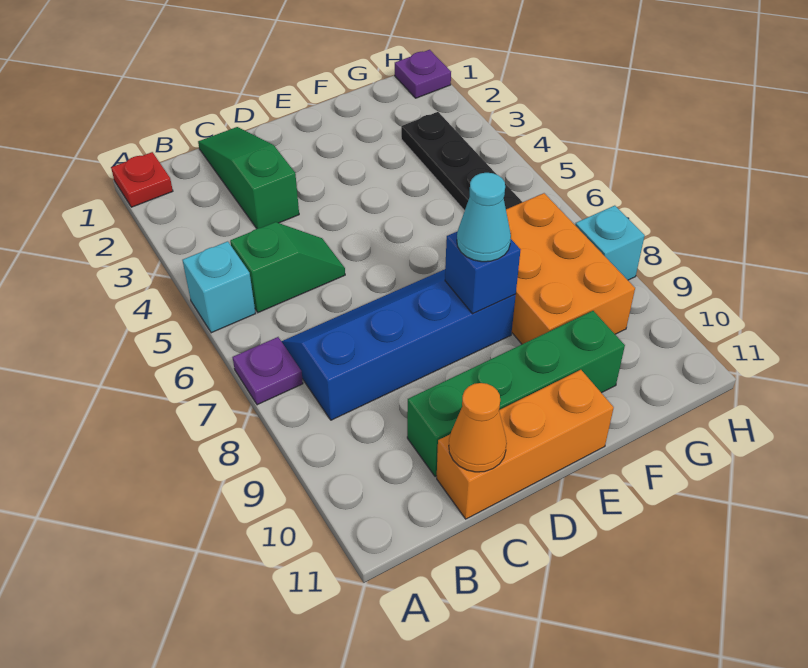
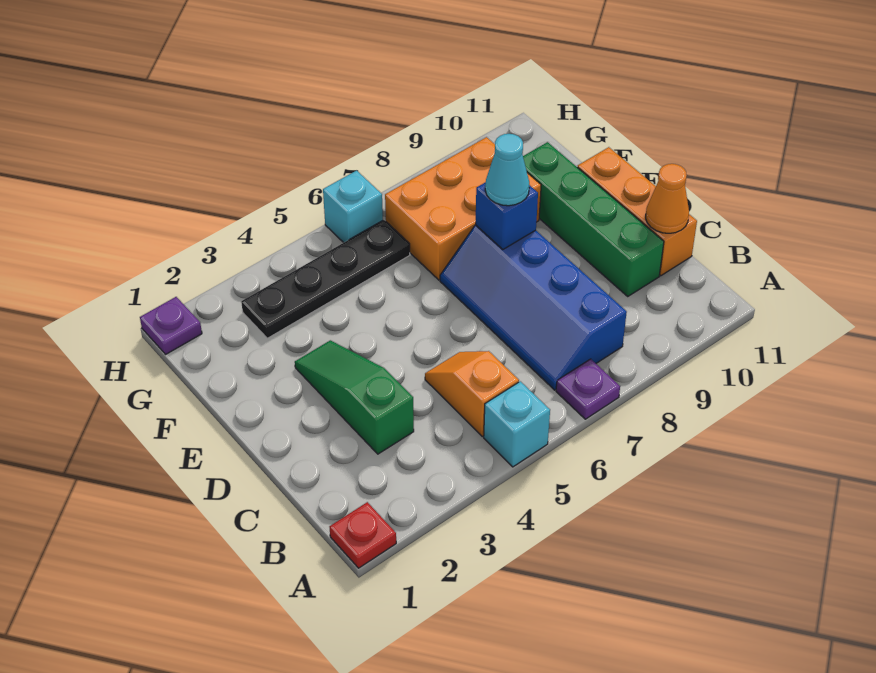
green 1x2 slope [230,222,345,313] -> orange 1x2 slope [425,351,519,437]
green 1x3 slope [198,127,299,229] -> green 1x3 slope turned to [295,340,414,454]
cyan 1x1 brick [575,206,645,280] -> cyan 1x1 brick moved to [323,171,383,243]

